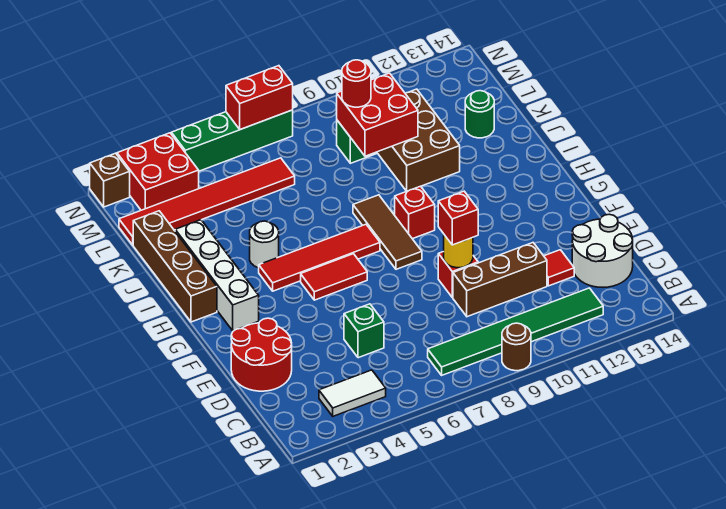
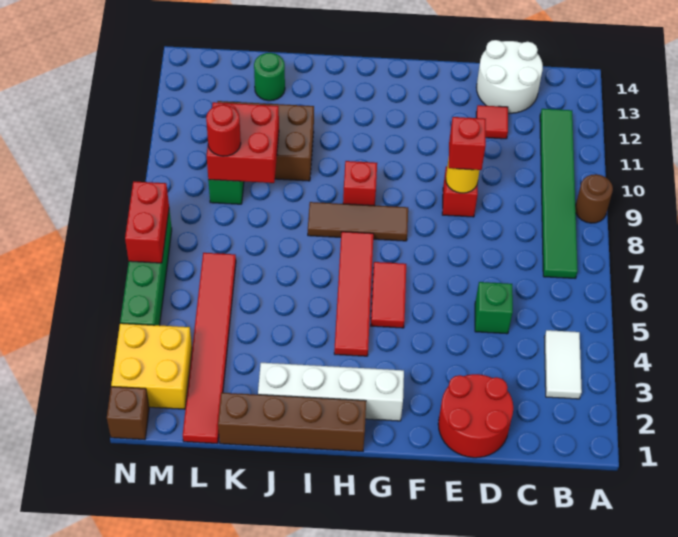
brown 1x3 brick [453,243,547,317] -> none
white 1x1 round brick [250,221,279,268] -> none
red 2x2 brick [117,133,199,210] -> yellow 2x2 brick [111,323,192,409]

